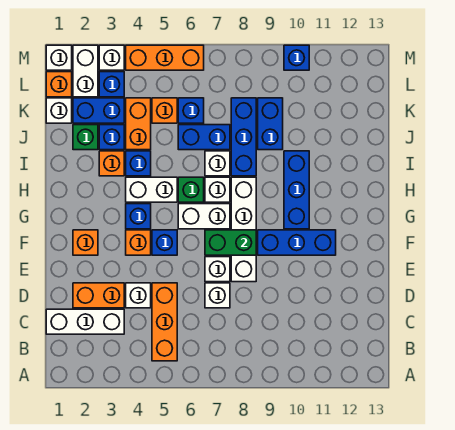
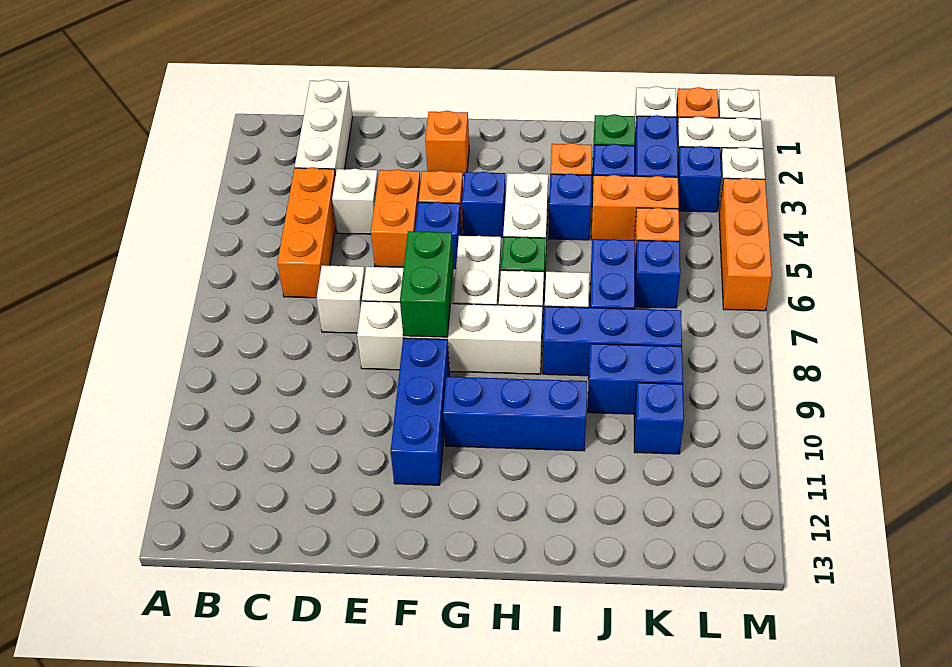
orange 1x3 brick [152,283,177,361] -> orange 1x3 brick turned to [277,168,336,298]
orange 1x2 brick [73,283,124,308] -> orange 1x2 brick moved to [371,170,421,267]
blue 1x1 brick [284,45,309,70] -> blue 1x1 brick moved to [634,383,684,454]

